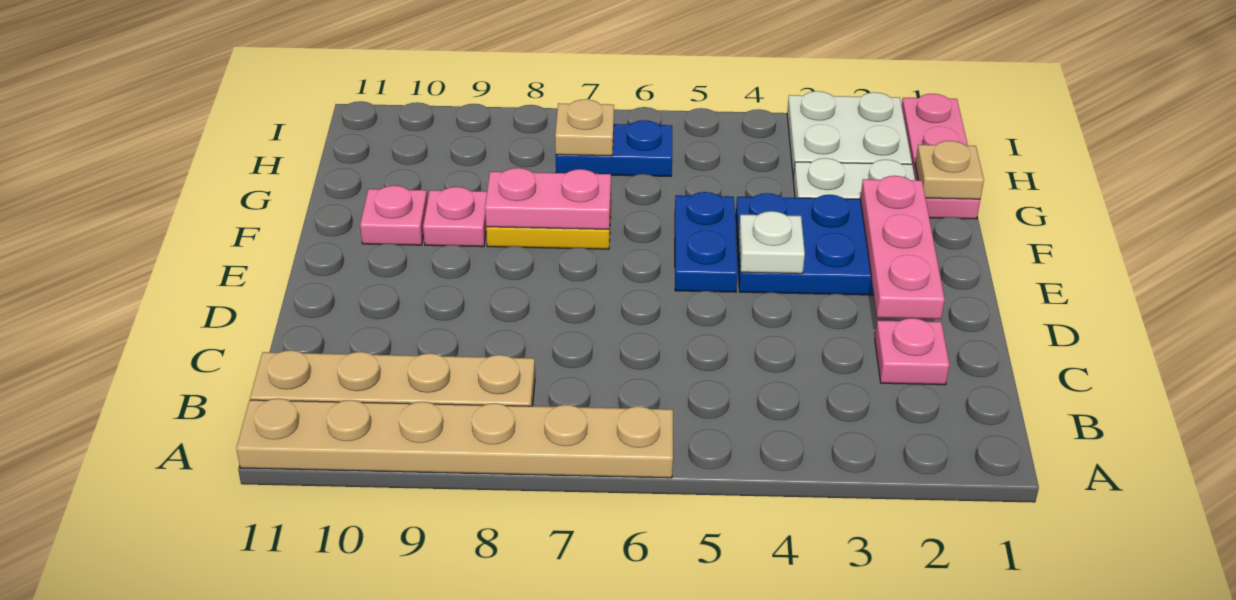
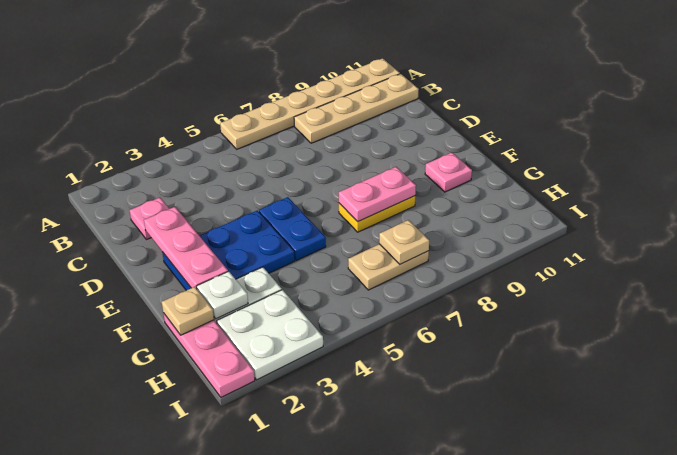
white 1x1 plate [739,211,805,274] -> white 1x1 plate moved to [197,271,248,319]
pink 1x1 plate [423,187,487,247] -> none
blue 1x2 plate [556,120,672,176] -> tan 1x2 plate [348,244,429,290]

